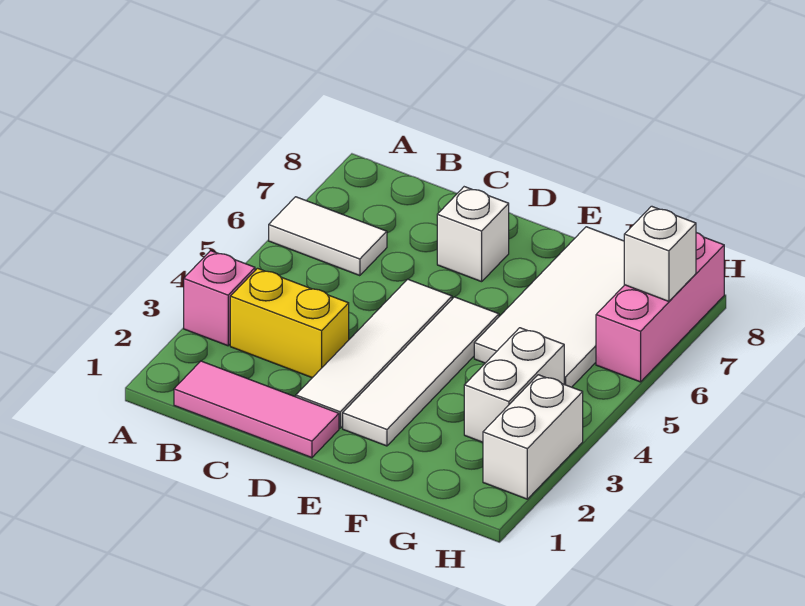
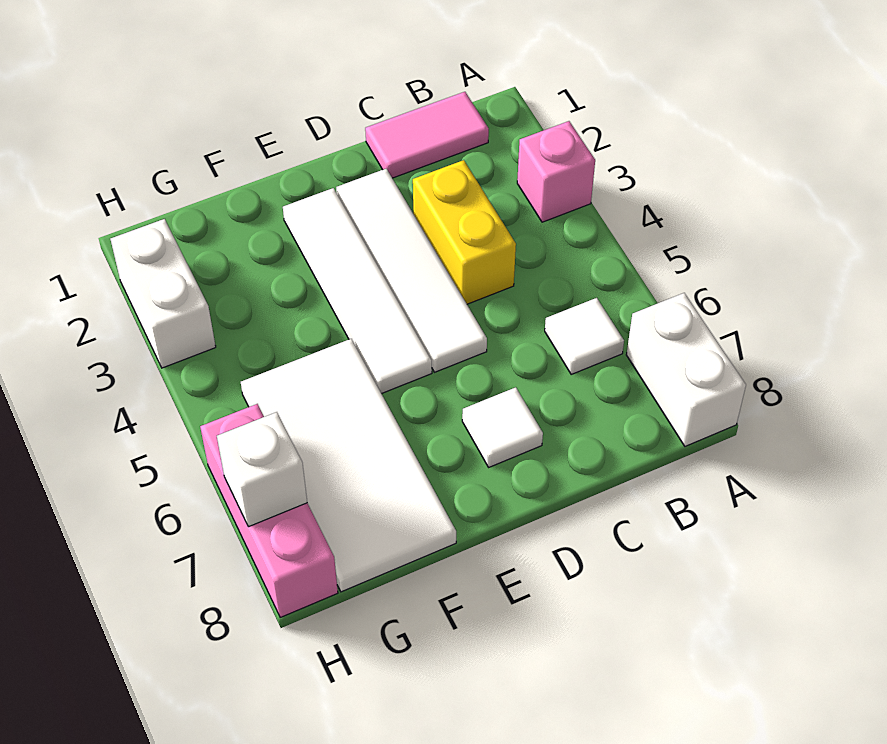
white 1x2 tile [269,197,387,276] -> white 1x1 tile [545,298,624,374]
pink 1x3 tile [174,361,339,458] -> pink 1x2 tile [365,92,489,178]
yellow 1x2 brick [230,268,349,378] -> yellow 1x2 brick turned to [413,160,516,304]
white 1x1 brick [437,187,509,282] -> white 1x1 tile [462,387,543,467]
white 1x2 brick [464,328,564,442] -> white 1x2 brick moved to [626,293,746,446]

